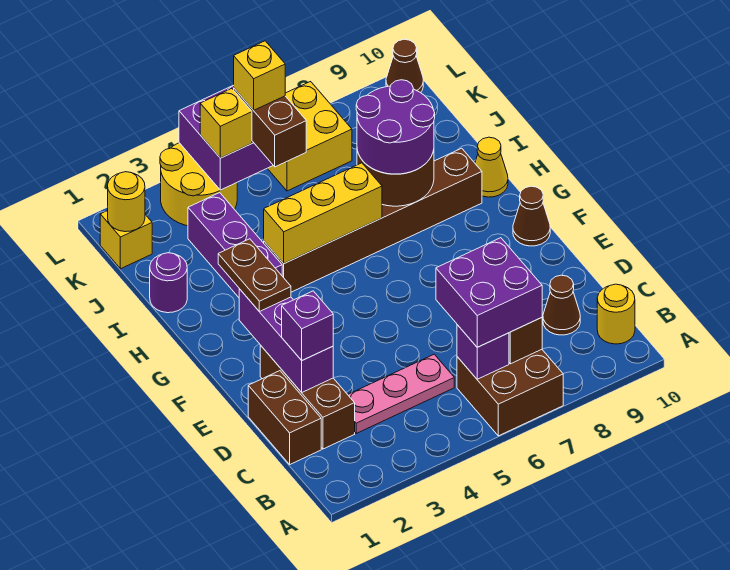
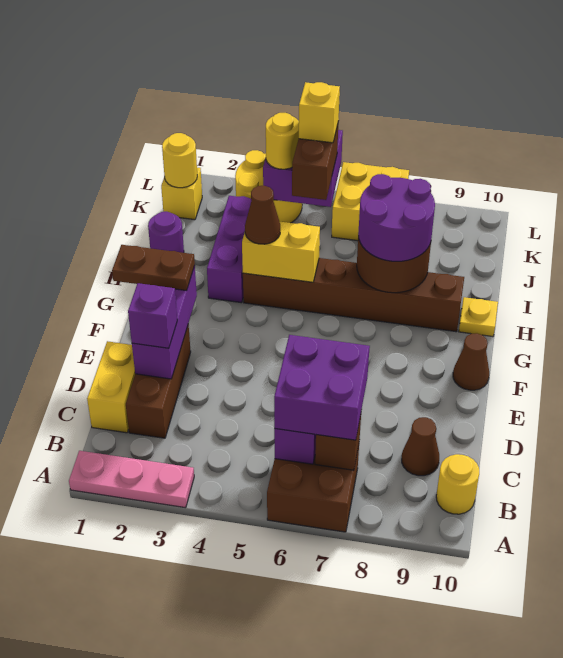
brown 1x2 brick [248,371,321,464] -> yellow 1x2 brick [87,341,135,433]
pink 1x3 plate [348,354,454,433] -> pink 1x3 plate moved to [69,451,194,508]
brown 1x2 plate [218,239,291,312] -> brown 1x2 plate turned to [112,245,195,291]
yellow 1x3 brick [264,163,382,264] -> yellow 1x2 brick [242,222,320,282]
yellow 1x1 cone [475,137,508,197] -> yellow 1x1 plate [459,297,498,337]
yellow 1x1 brick [200,89,252,158] -> yellow 1x1 round brick [266,113,299,169]
brown 1x1 cone [386,39,423,93] -> brown 1x1 cone moved to [245,186,280,244]

